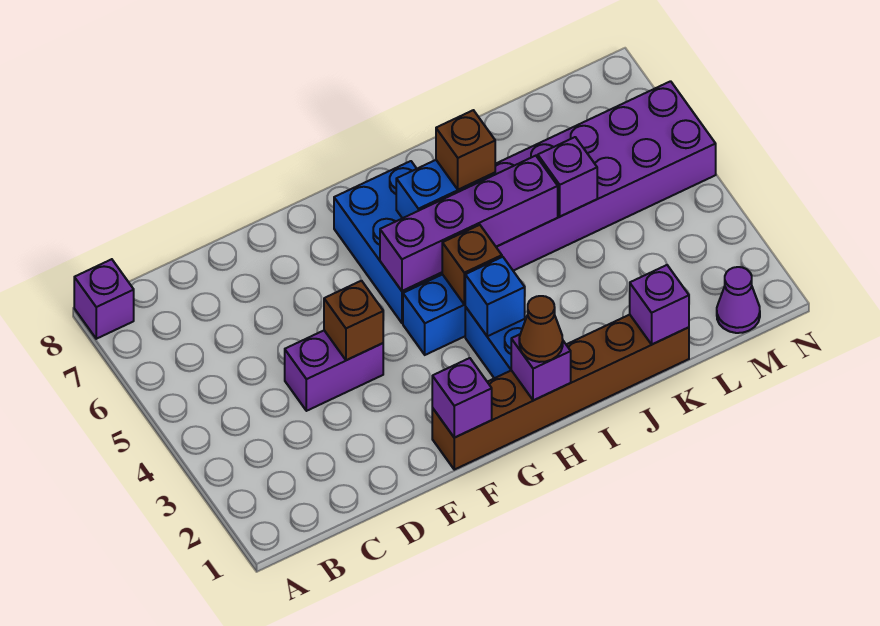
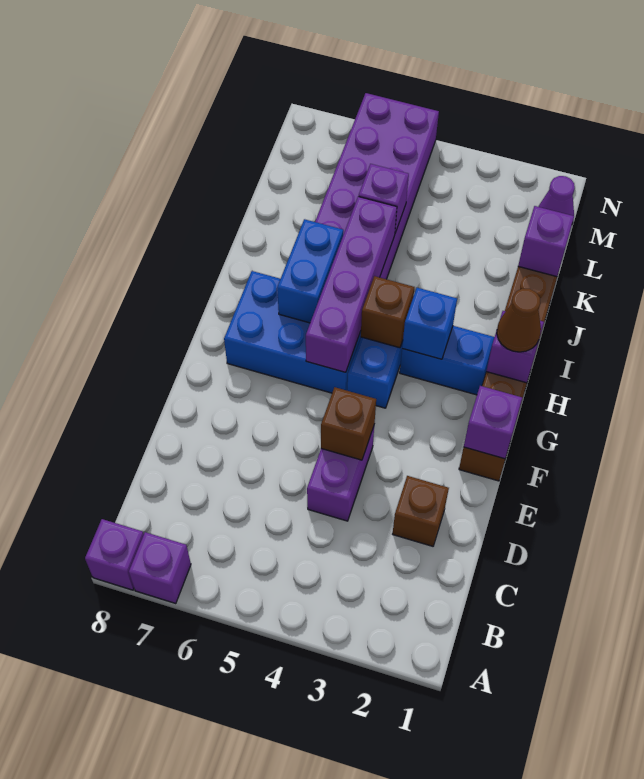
none -> purple 1x1 brick [129,532,191,604]
brown 1x1 brick [436,110,495,190] -> brown 1x1 brick moved to [393,476,449,546]

